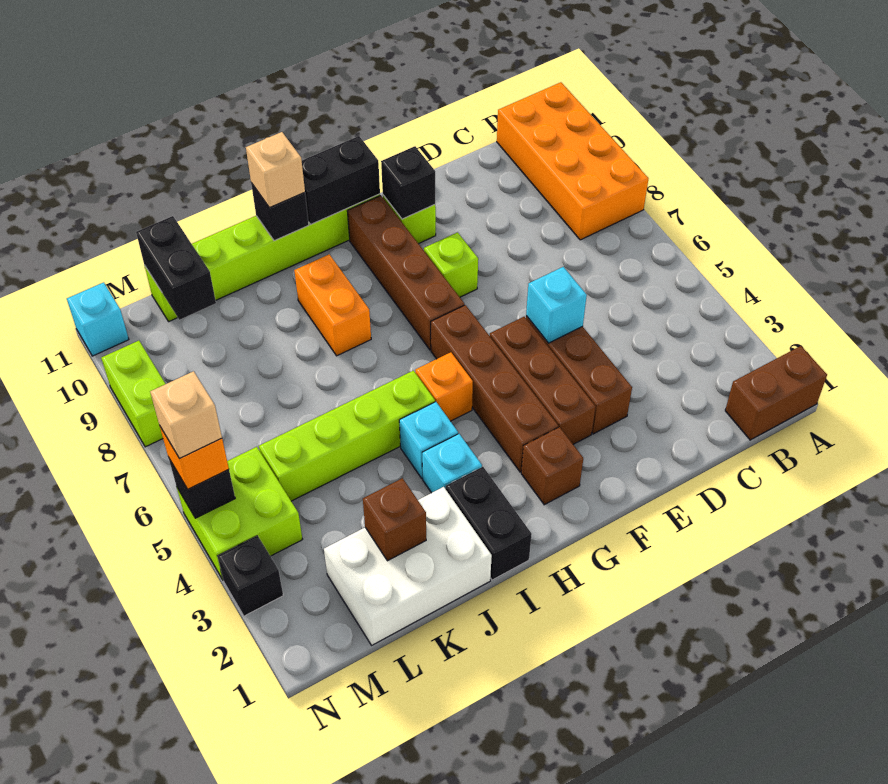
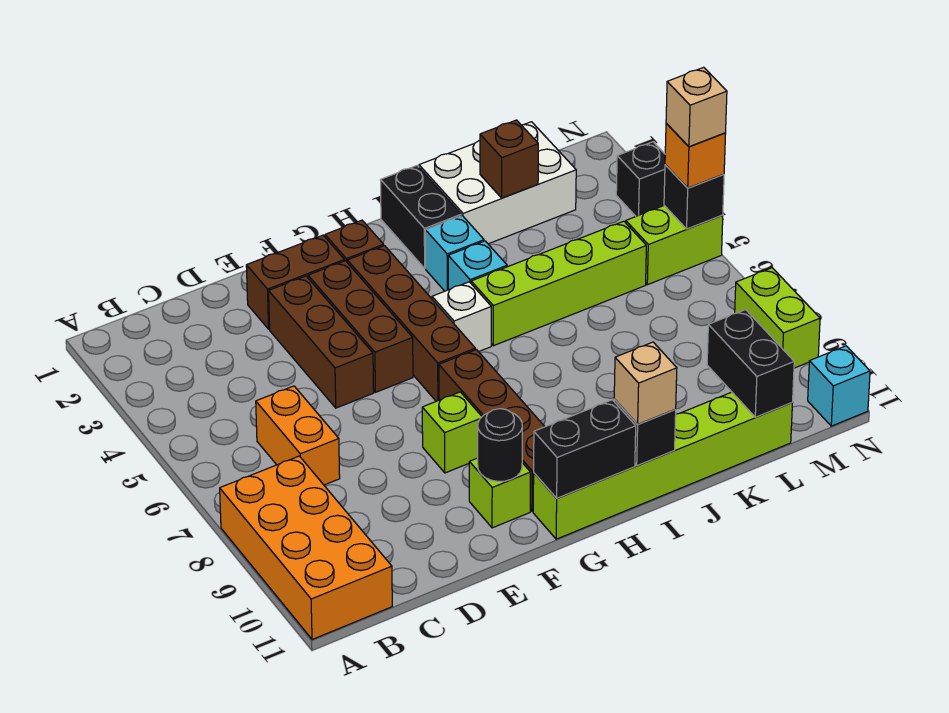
brown 1x2 brick [725,346,827,440] -> brown 1x2 brick moved to [246,235,344,329]
cyan 1x1 brick [526,267,587,343] -> none
black 1x1 brick [381,146,435,219] -> black 1x1 round brick [478,409,522,481]
orange 1x1 brick [415,352,473,421] -> white 1x1 brick [432,282,491,352]
orange 1x2 brick [294,254,371,356] -> orange 1x2 brick moved to [256,386,340,485]
lime 2x2 brick [177,447,303,580] -> lime 1x2 brick [626,206,723,285]

